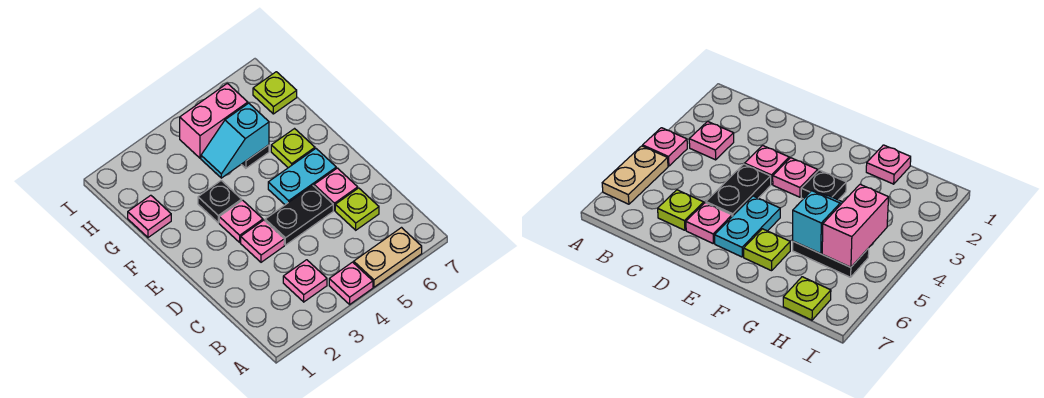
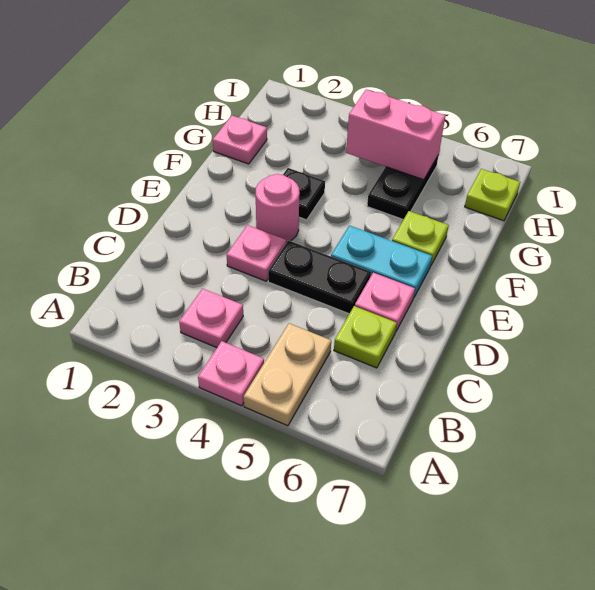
tan 1x2 plate [354,228,422,287] -> tan 1x2 plate turned to [244,323,331,426]
pink 1x1 plate [219,200,263,242] -> pink 1x1 round brick [256,174,300,243]
cyan 1x2 slope [201,103,269,178] -> none

